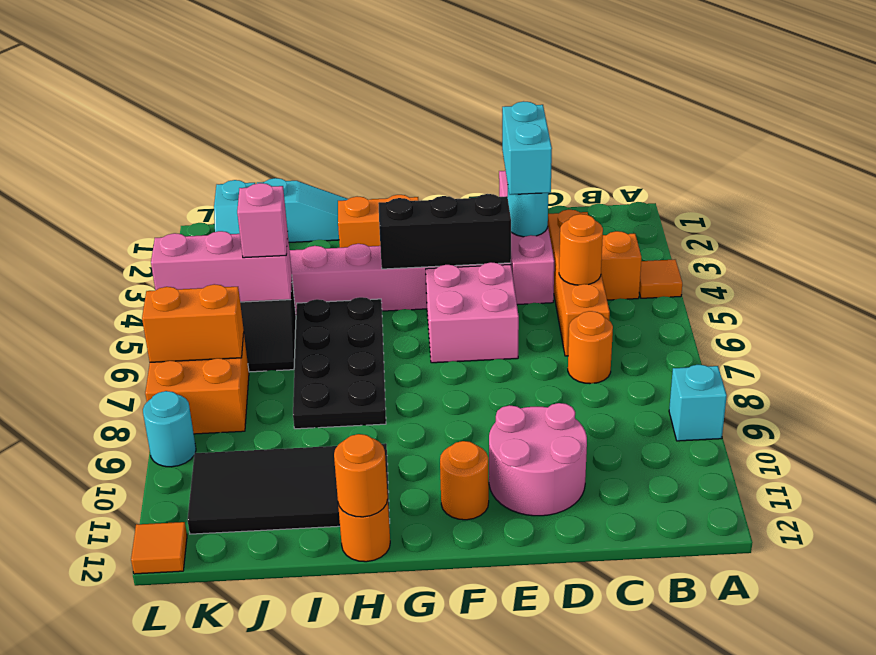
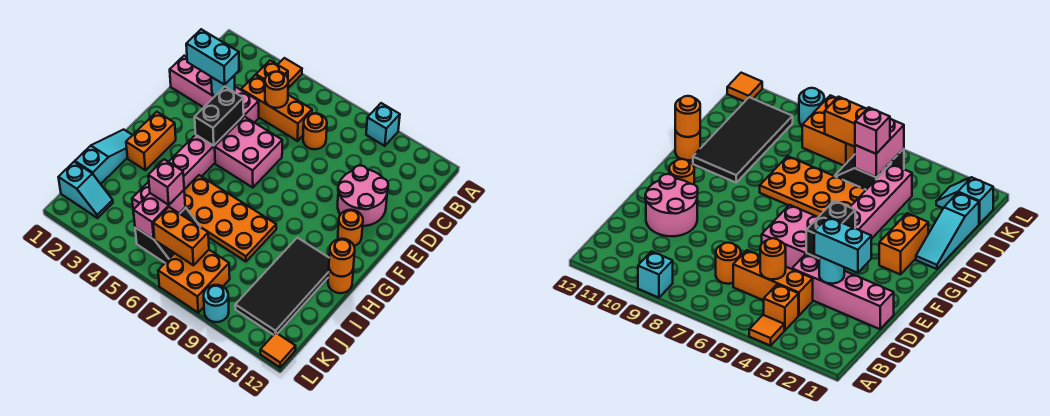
orange 1x4 brick [548,210,610,356] -> orange 1x3 brick [241,75,312,141]
black 1x3 brick [378,194,511,269] -> black 1x2 brick [195,87,244,146]
black 2x4 plate [293,297,386,429] -> orange 2x4 plate [184,175,276,261]
pink 1x3 brick [151,231,292,302] -> pink 1x2 brick [133,190,185,239]
orange 1x2 brick [142,284,244,362] -> orange 1x2 brick turned to [153,207,209,265]

